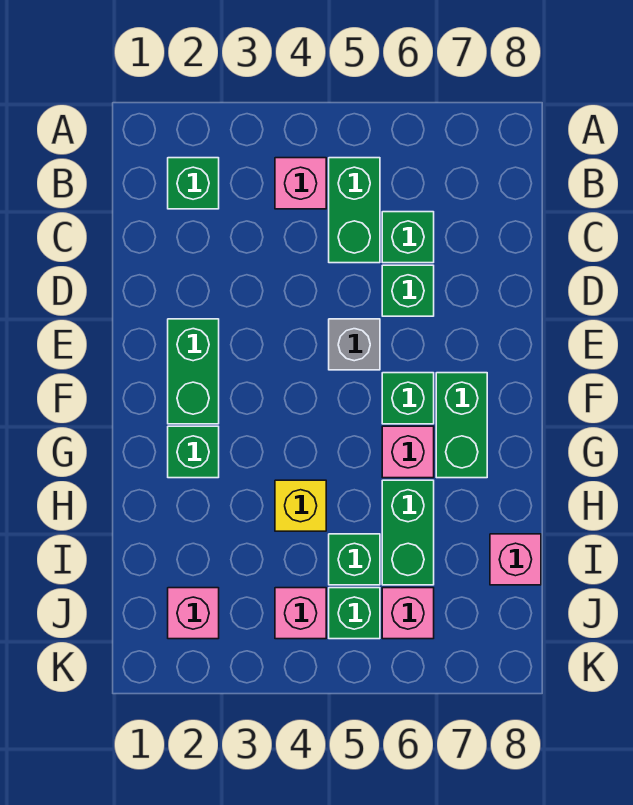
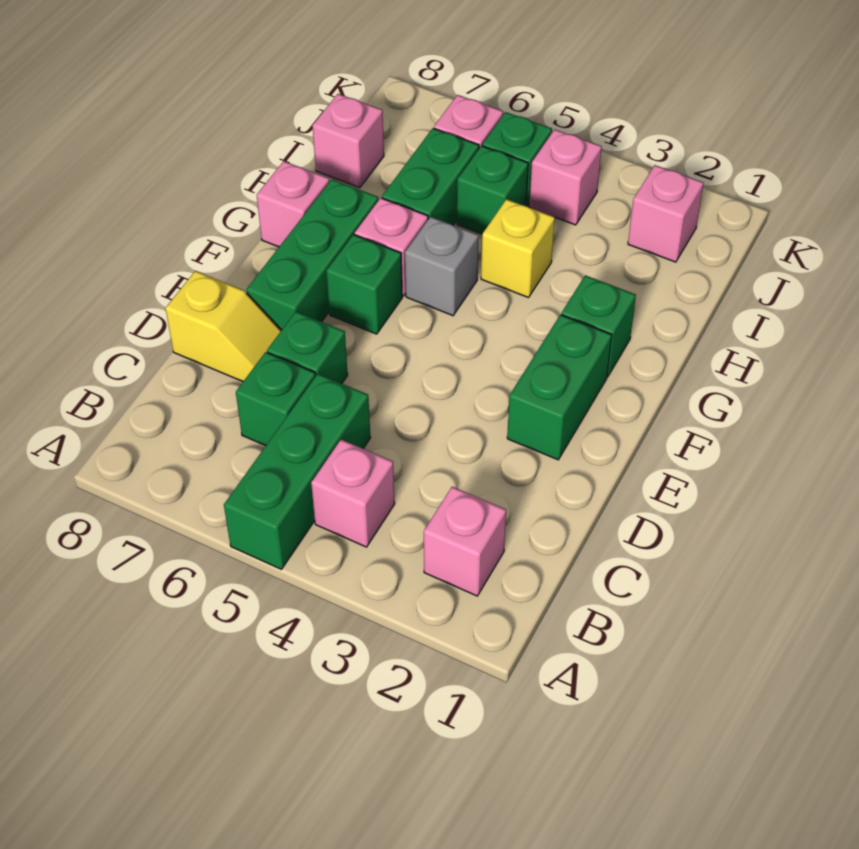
green 1x1 brick [168,158,219,209] -> pink 1x1 brick [424,487,506,596]
green 1x2 brick [329,158,380,263] -> green 1x3 brick [224,374,370,569]
none -> yellow 1x2 slope [165,271,281,382]
grey 1x1 brick [329,319,380,370] -> grey 1x1 brick moved to [405,217,479,316]
green 1x2 brick [436,373,487,478] -> green 1x3 brick [247,179,378,330]
none -> pink 1x1 brick [257,161,330,247]

